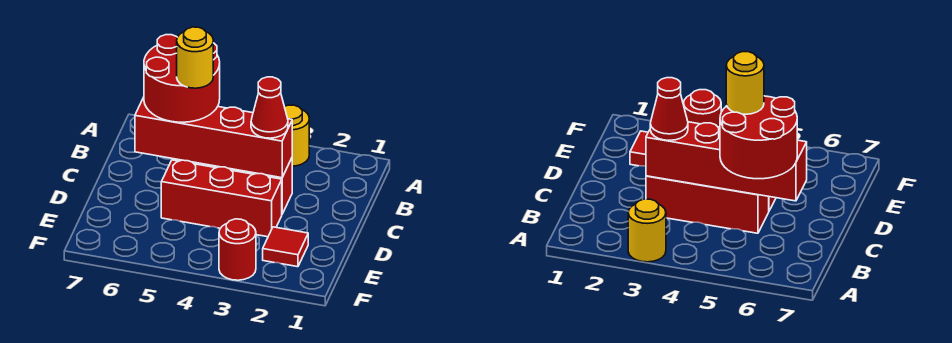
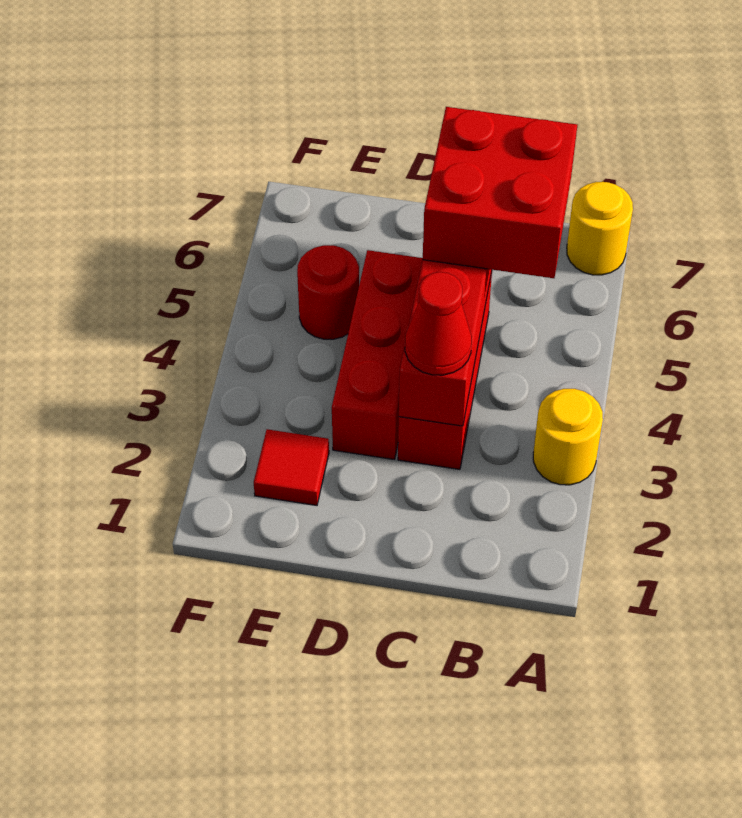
red 2x2 round brick [144,35,220,122] -> red 2x2 brick [423,107,577,278]
yellow 1x1 round brick [177,27,213,88] -> yellow 1x1 round brick moved to [567,182,633,275]
red 1x1 round brick [219,219,256,280] -> red 1x1 round brick moved to [297,245,359,339]

